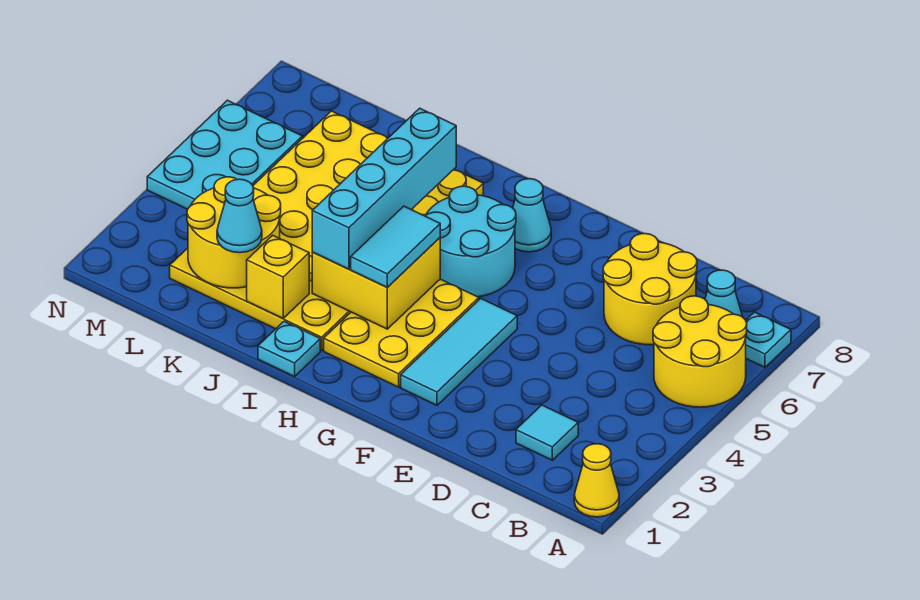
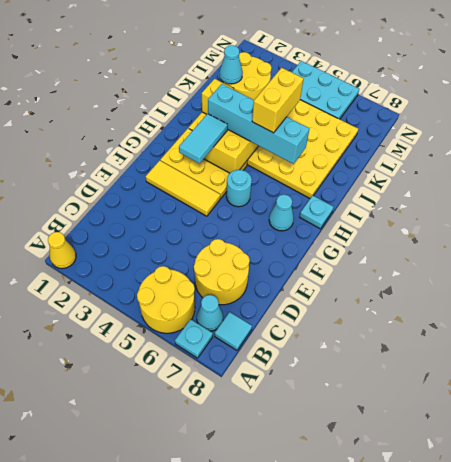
cyan 1x1 tile [516,405,578,460] -> cyan 1x1 tile moved to [215,312,252,350]
cyan 1x3 tile [401,298,517,405] -> yellow 1x3 tile [146,160,220,216]
cyan 2x2 round brick [426,186,516,297] -> cyan 1x1 round brick [226,170,252,207]
cyan 1x2 tile [351,206,440,287] -> cyan 1x2 tile turned to [179,114,228,164]
cyan 1x1 plate [258,321,320,377] -> cyan 1x1 plate moved to [300,195,333,229]
none -> yellow 1x2 brick [252,68,303,133]

